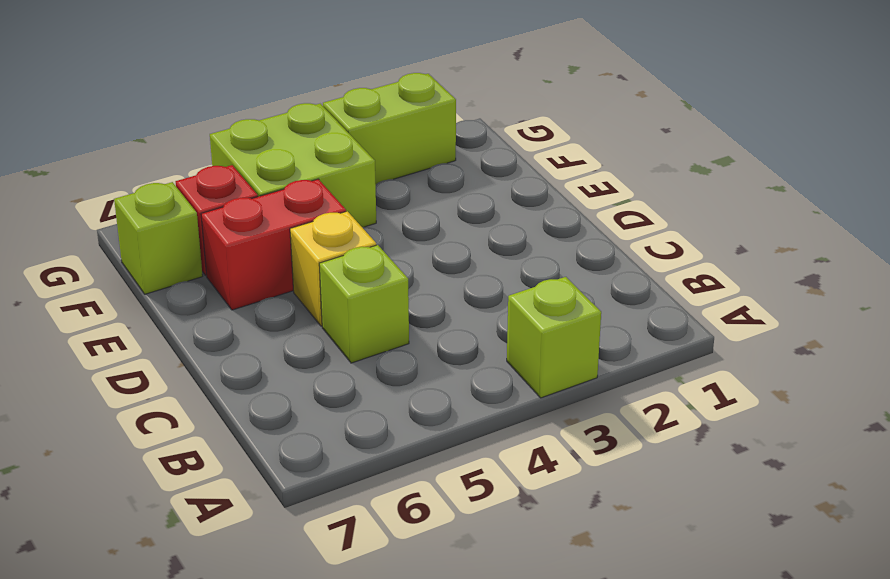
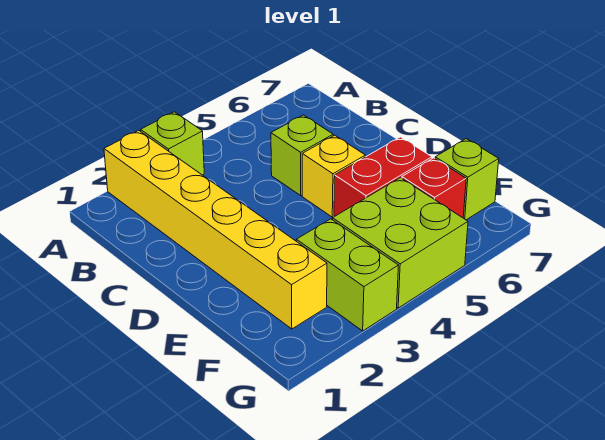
none -> yellow 1x6 brick [104,130,327,329]
lime 1x2 brick [323,73,456,184] -> lime 1x2 brick turned to [296,219,398,331]

